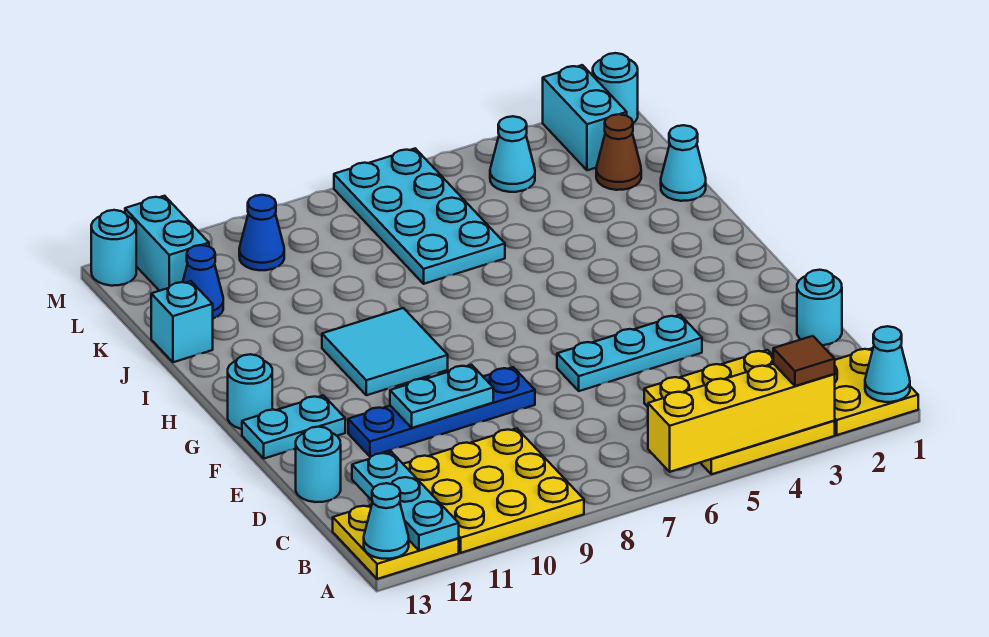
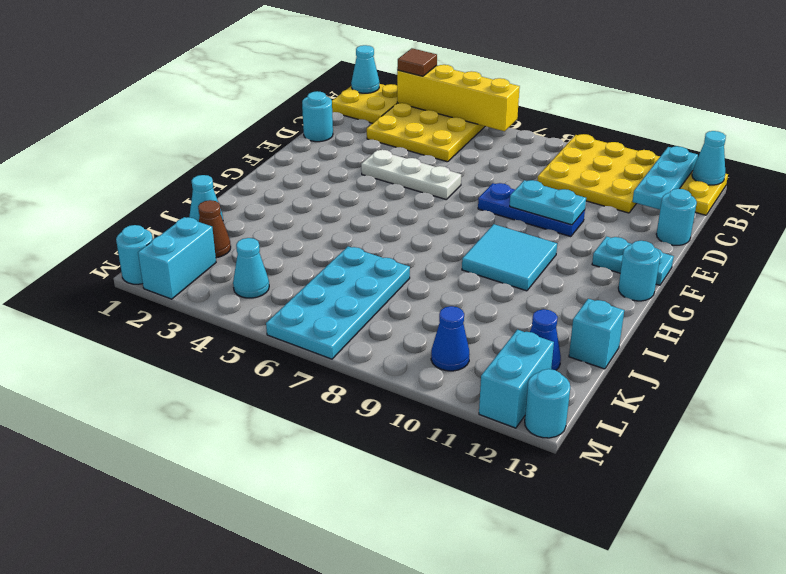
cyan 1x3 plate [557,315,702,391] -> white 1x3 plate [361,150,461,199]
blue 1x4 plate [348,367,535,457] -> blue 1x3 plate [478,183,585,237]

